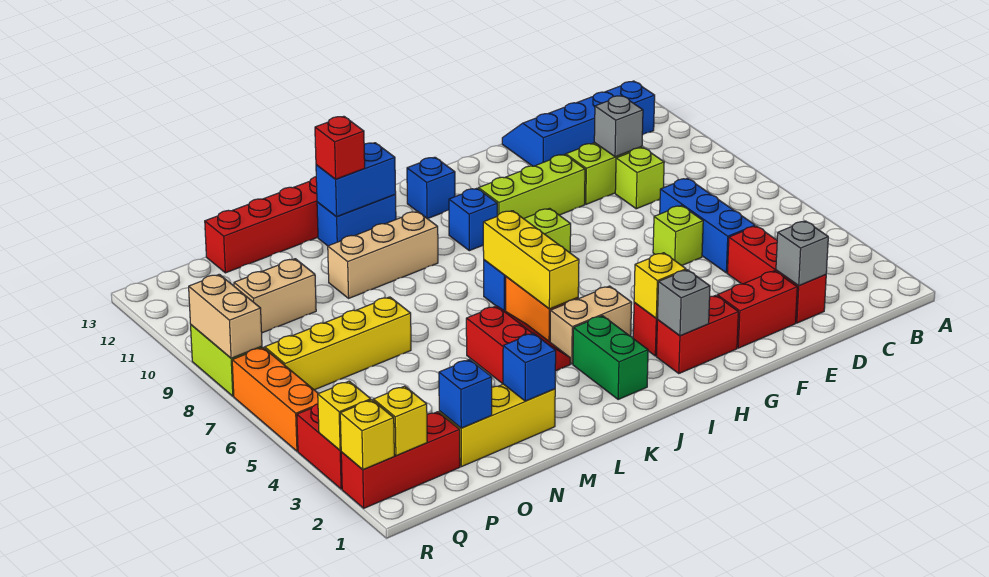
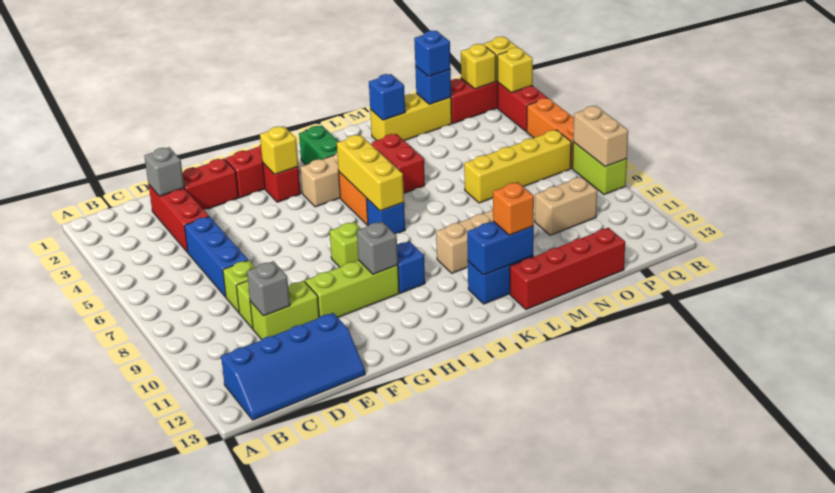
lime 1x1 brick [653,206,703,265] -> lime 1x1 brick moved to [223,260,255,313]
grey 1x1 brick [657,270,710,336] -> grey 1x1 brick moved to [357,222,398,274]
blue 1x1 brick [407,157,455,219] -> blue 1x1 brick moved to [414,31,451,77]
red 1x1 brick [315,116,365,179] -> orange 1x1 brick [493,182,534,235]

